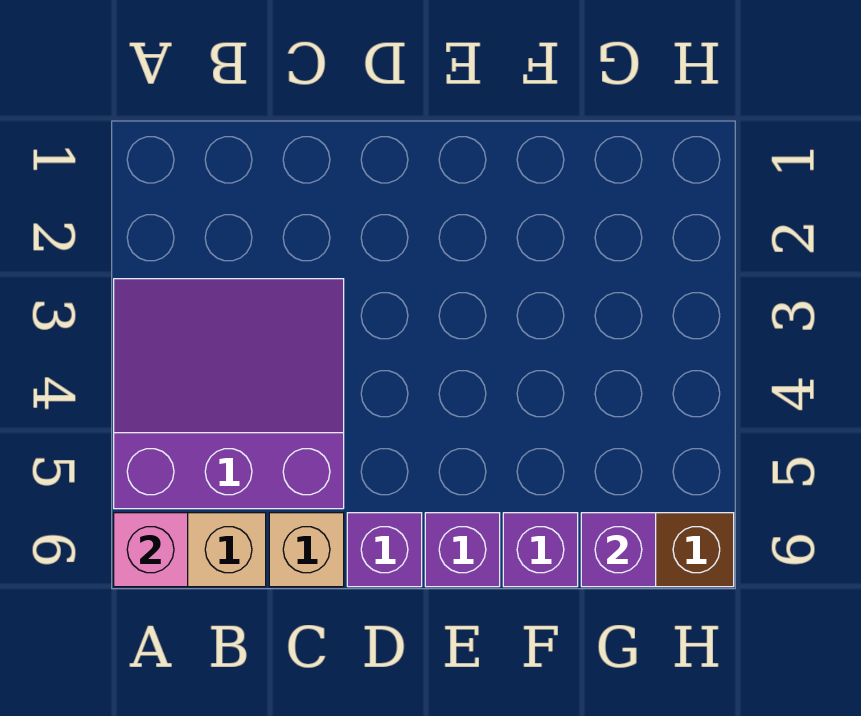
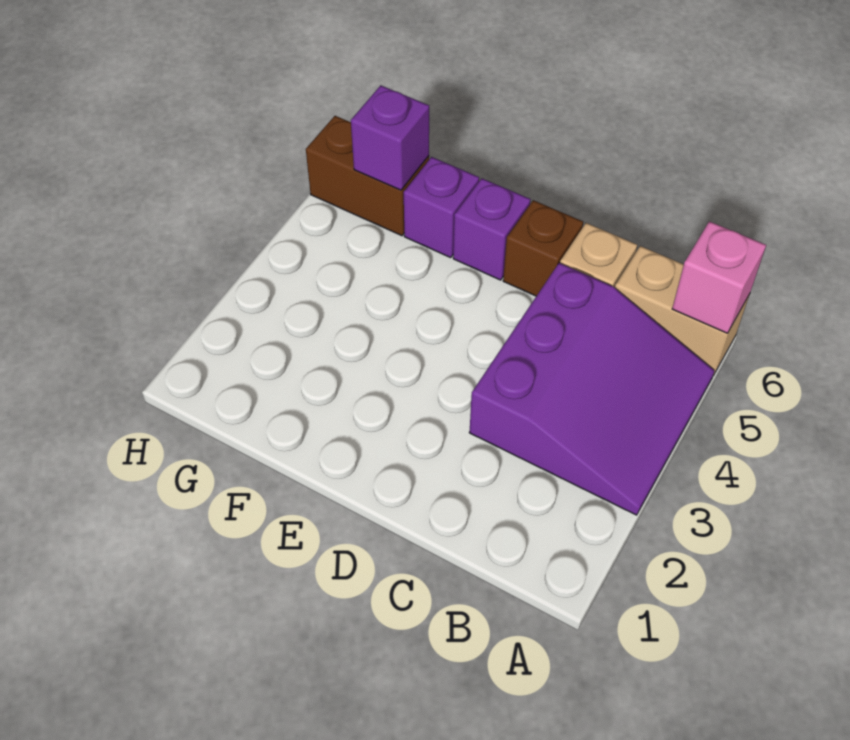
purple 3x3 slope [114,279,344,509] -> purple 3x3 slope turned to [469,263,714,515]
purple 1x1 brick [347,513,422,587] -> brown 1x1 brick [503,200,583,296]

